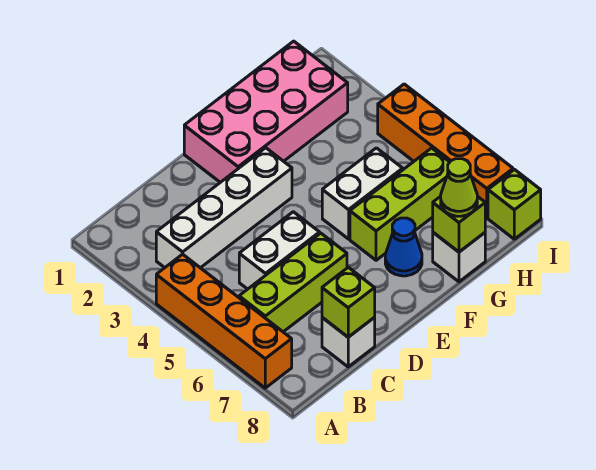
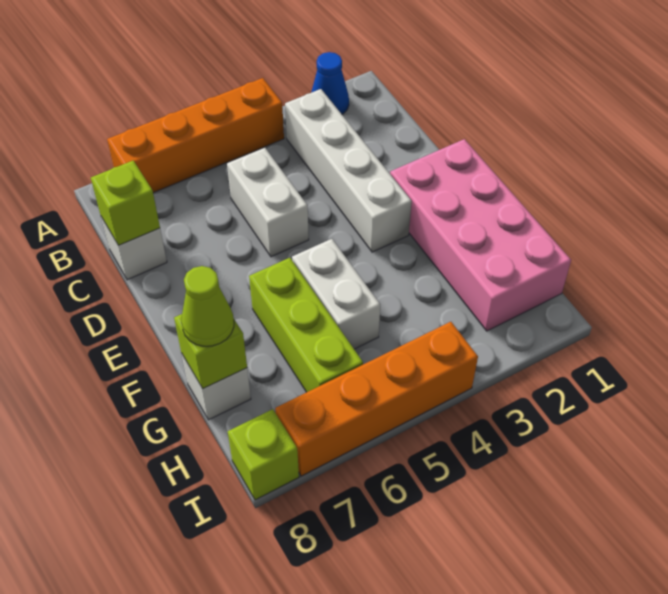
lime 1x3 brick [239,233,347,332] -> none
blue 1x1 cone [385,218,422,276] -> blue 1x1 cone moved to [311,52,349,114]

